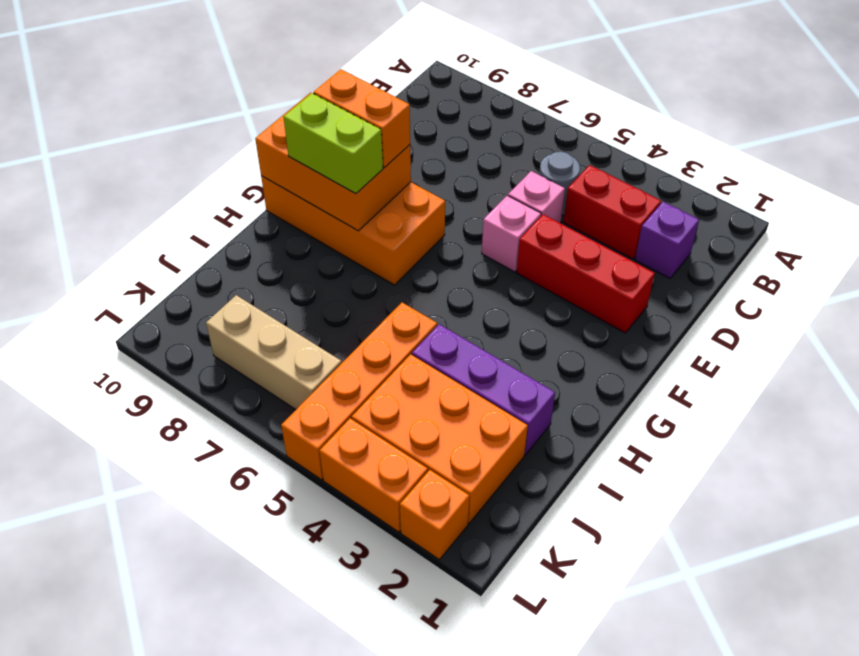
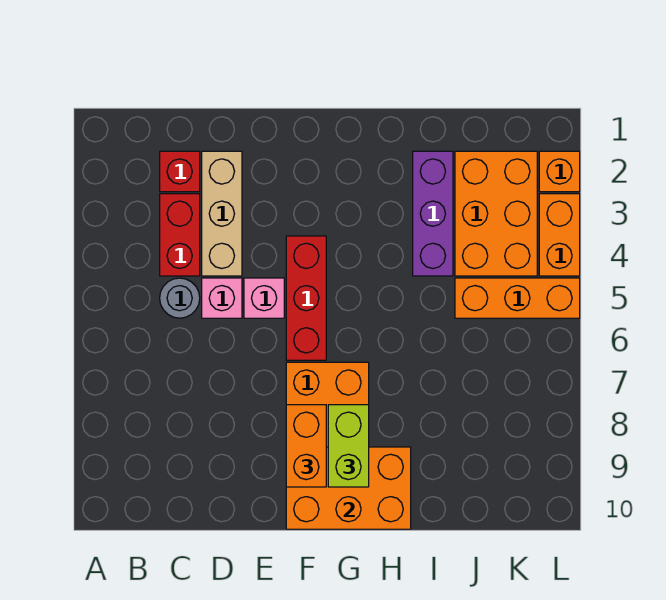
purple 1x1 brick [635,202,699,278] -> red 1x1 brick [160,151,200,192]
red 1x3 brick [517,214,655,333] -> red 1x3 brick moved to [286,236,326,360]
orange 2x3 brick [255,93,411,231] -> orange 2x3 brick turned to [286,447,411,529]
orange 1x4 brick [281,302,437,480] -> orange 1x3 brick [455,278,580,318]
tan 1x3 brick [206,295,341,409] -> tan 1x3 brick moved to [202,151,242,276]

